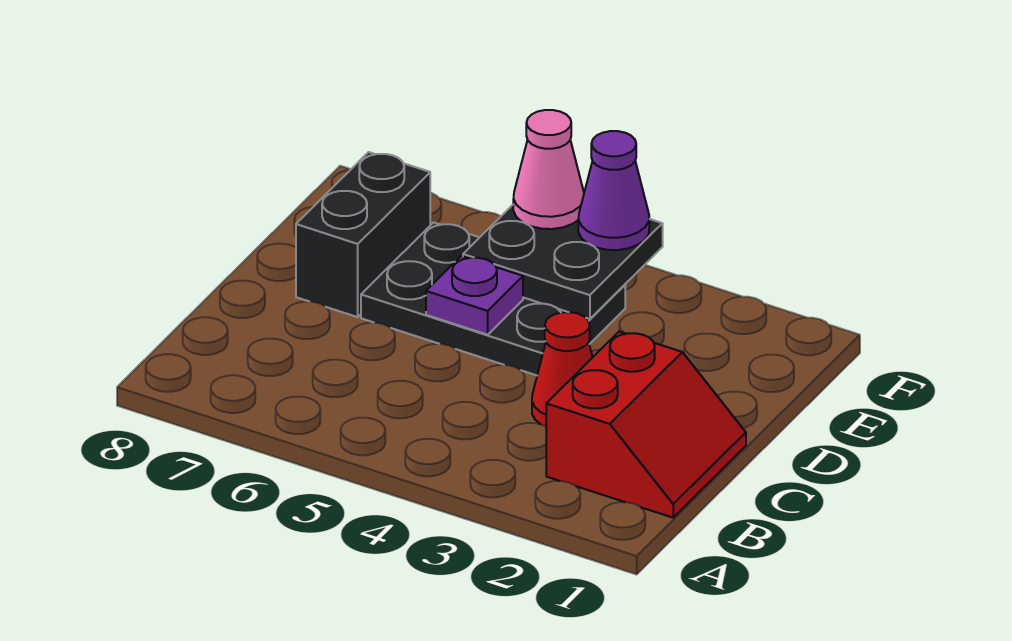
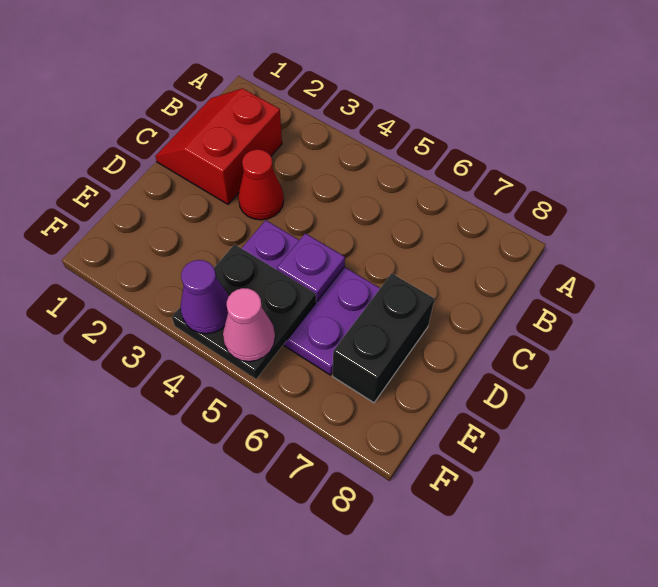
black 2x3 plate [361,222,625,375] -> purple 2x3 plate [242,220,380,375]

